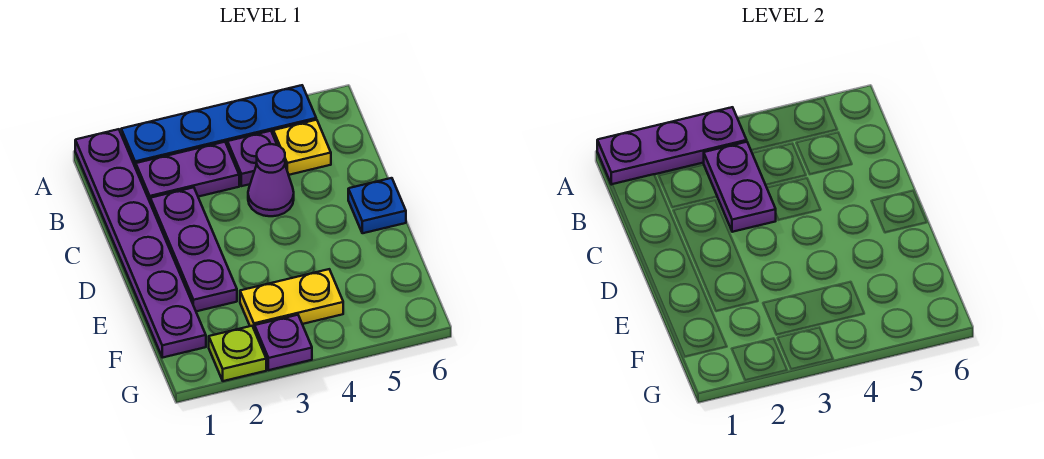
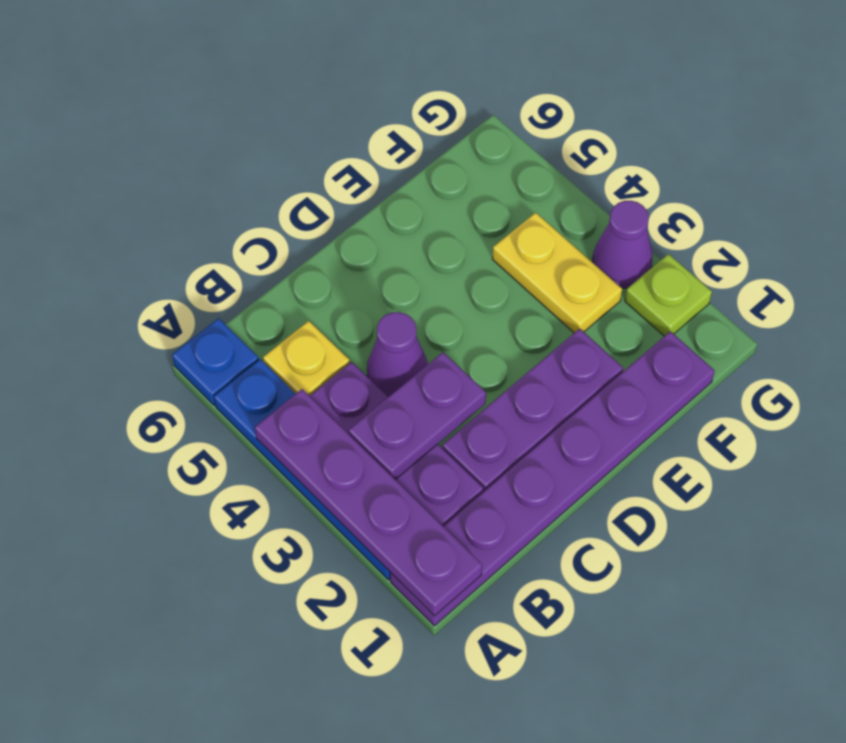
purple 1x3 plate [597,107,747,185] -> purple 1x4 plate [255,389,482,616]
blue 1x1 plate [348,178,406,233] -> blue 1x1 plate moved to [172,318,259,405]
purple 1x1 plate [255,315,312,370] -> purple 1x1 cone [593,201,652,288]

